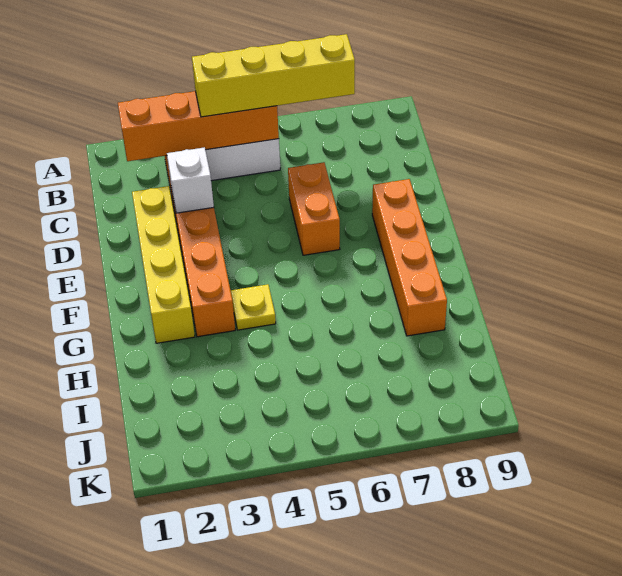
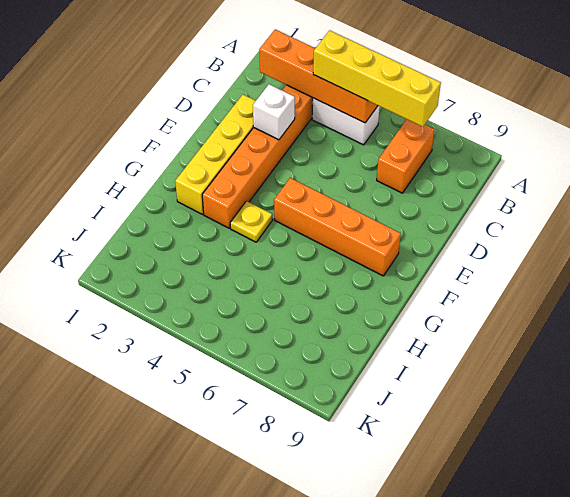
orange 1x2 brick [288,162,340,255] -> orange 1x2 brick moved to [377,119,435,193]
orange 1x4 brick [372,179,447,336] -> orange 1x4 brick turned to [274,178,401,276]

